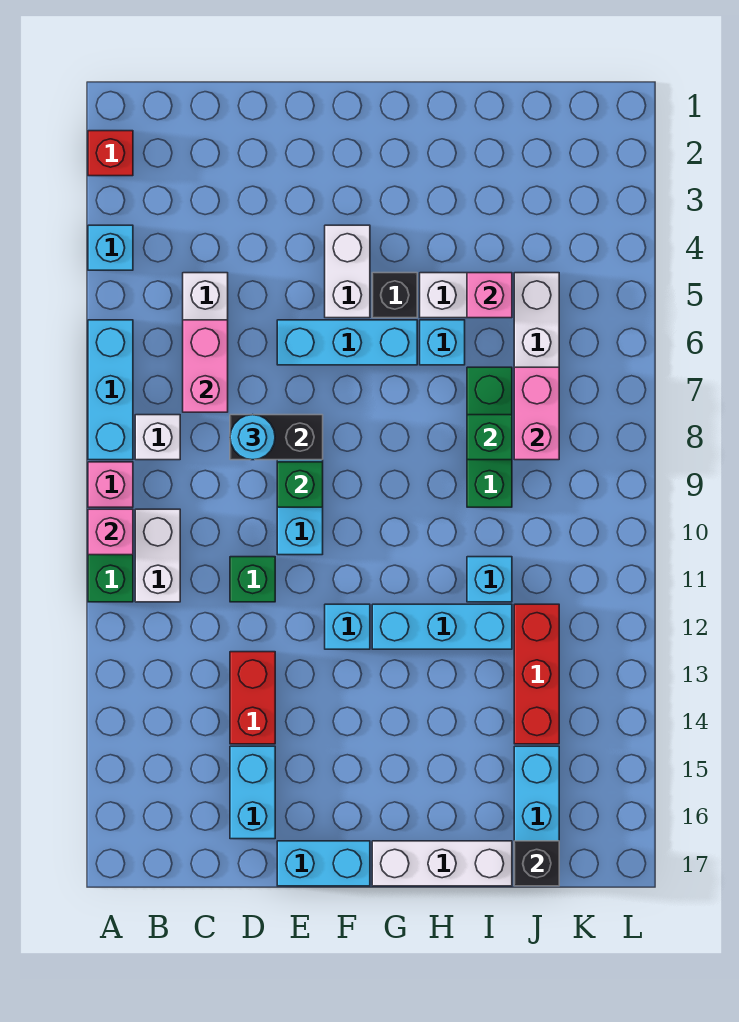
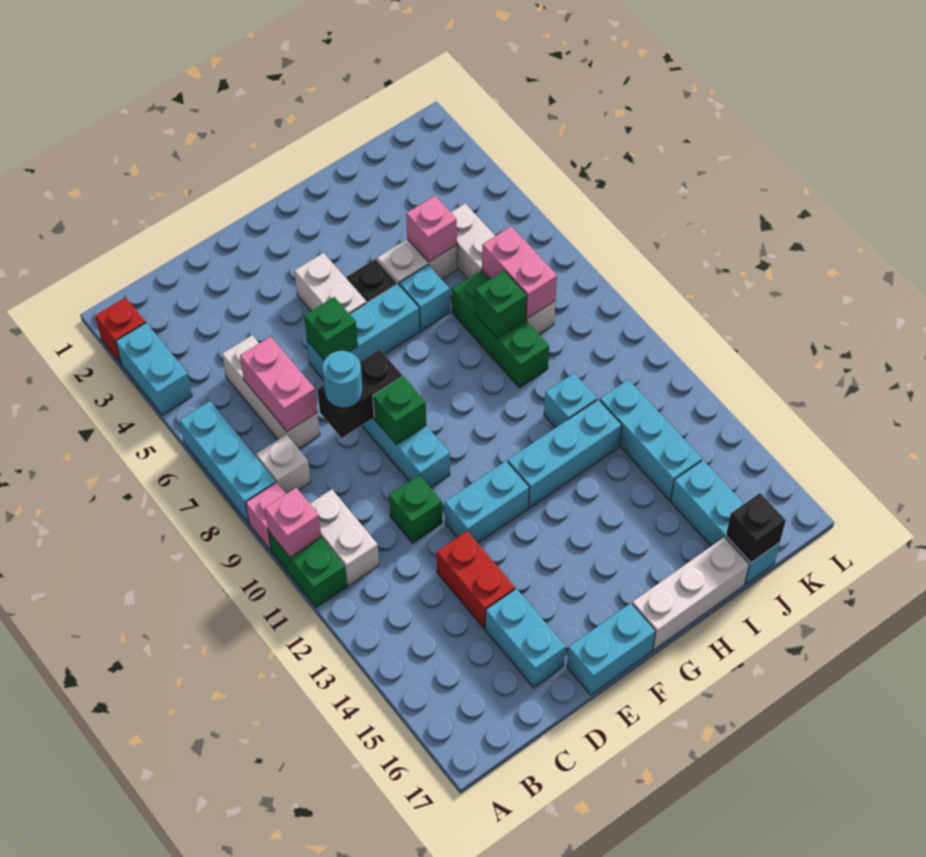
cyan 1x1 brick [88,225,133,270] -> cyan 1x2 brick [116,323,192,415]
none -> green 1x1 brick [304,297,358,360]
cyan 1x1 brick [325,604,370,649] -> cyan 1x2 brick [445,461,529,543]
red 1x3 brick [514,604,559,744] -> cyan 1x3 brick [600,379,702,500]

